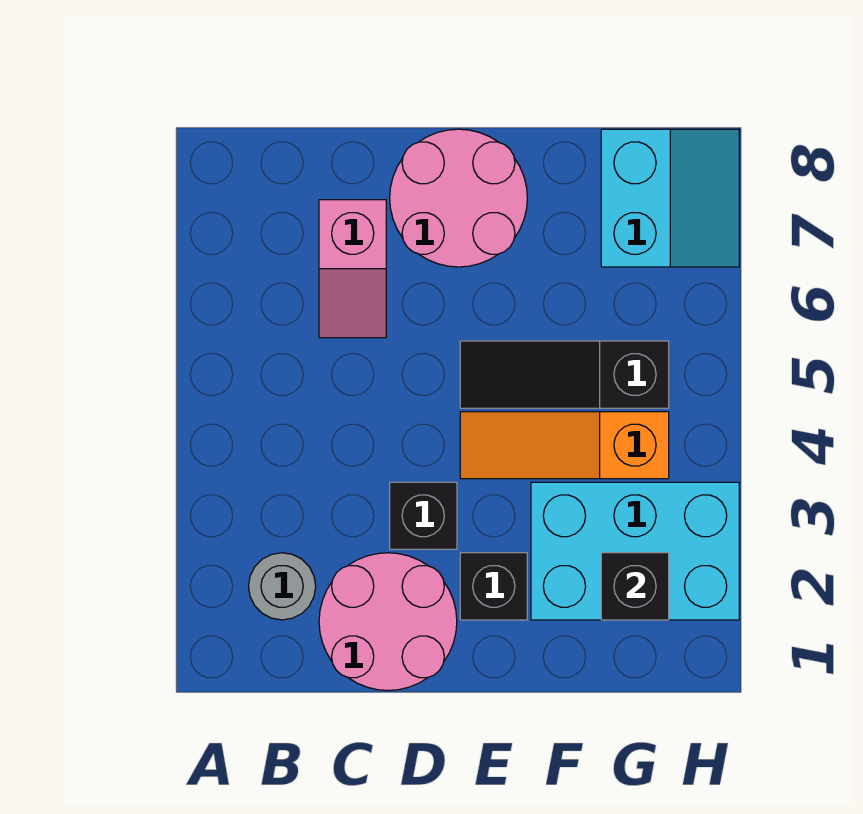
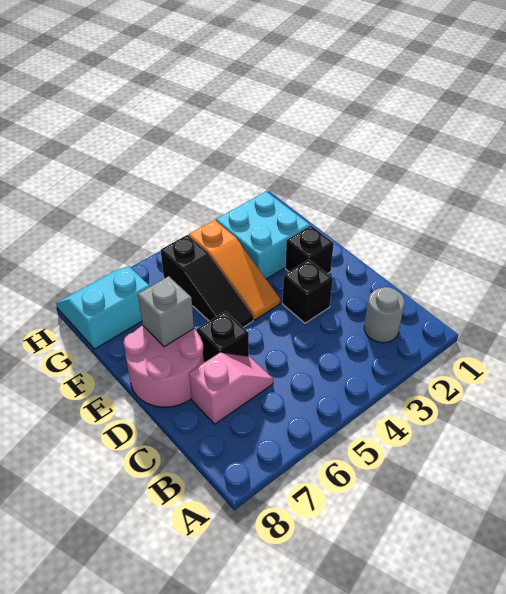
pink 2x2 round brick [319,553,457,691] -> none
none -> grey 1x1 brick [138,276,194,347]
cyan 2x3 brick [531,482,739,620] -> cyan 2x2 brick [216,192,310,279]
black 1x1 brick [601,553,669,620] -> black 1x1 brick moved to [197,311,249,363]

